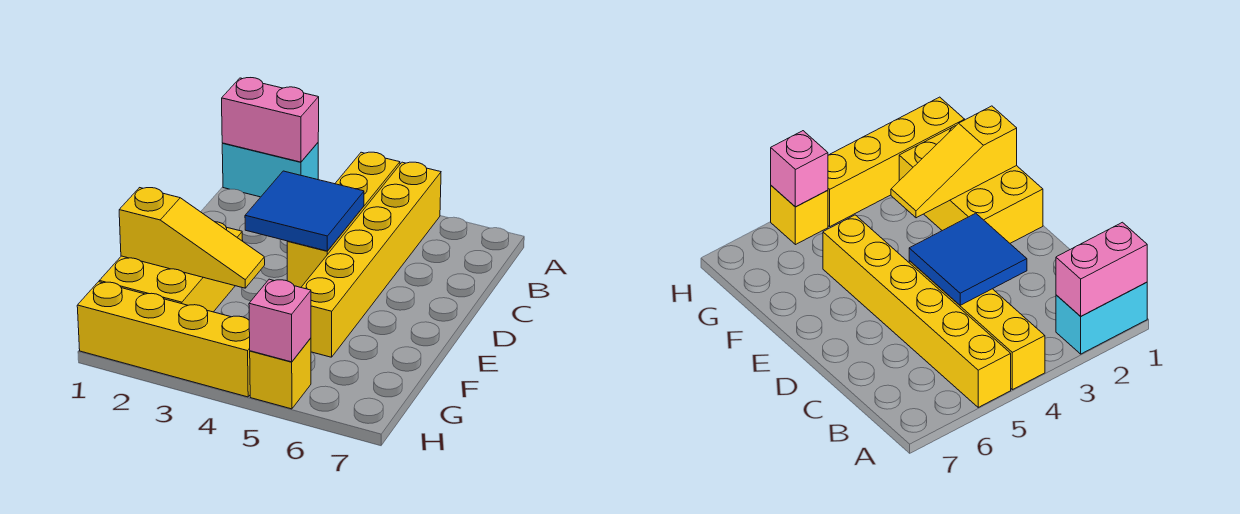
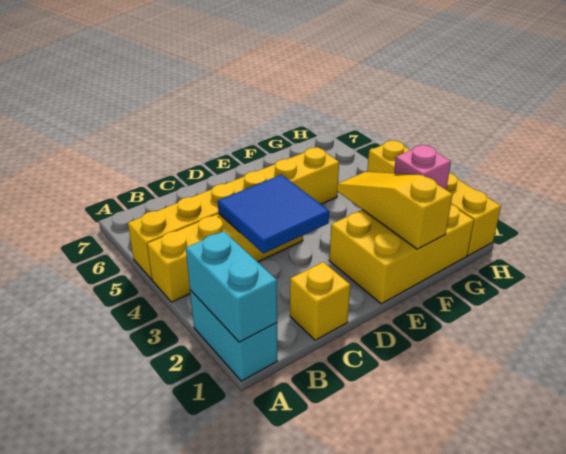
pink 1x2 brick [222,78,319,162] -> cyan 1x2 brick [186,231,277,342]
yellow 1x1 brick [250,338,311,409] -> yellow 1x1 brick moved to [290,262,350,340]
pink 1x1 brick [249,279,311,362] -> pink 1x1 brick moved to [394,145,451,190]

